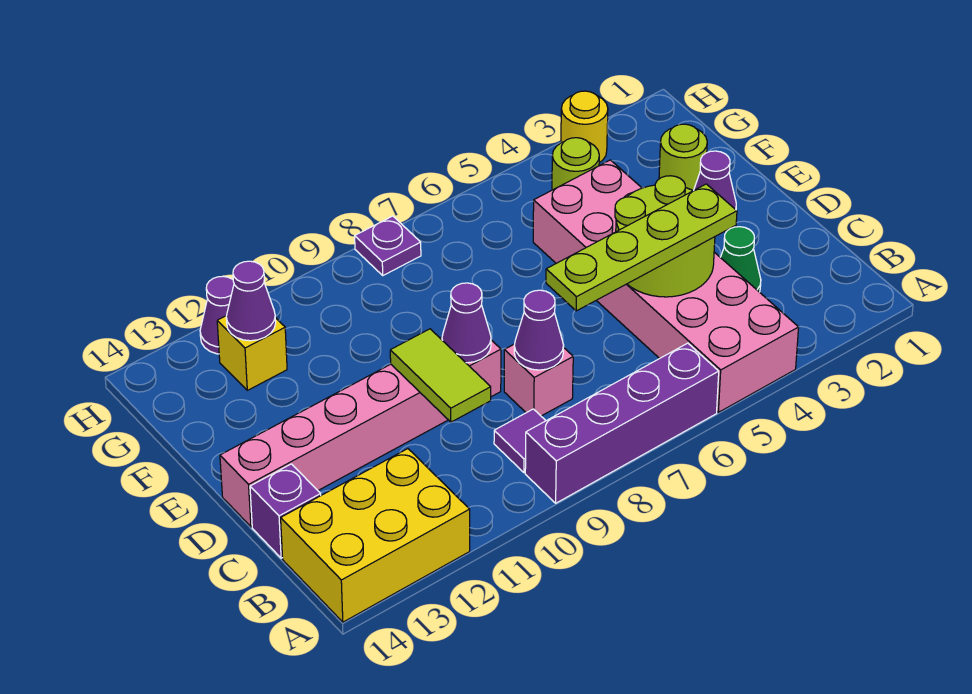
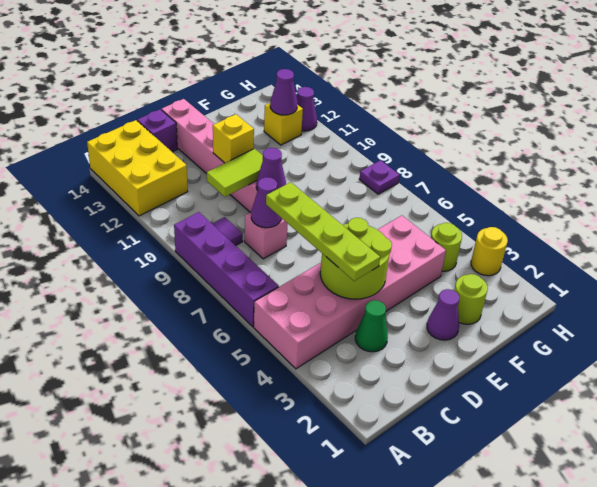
none -> yellow 1x1 brick [213,114,254,163]

